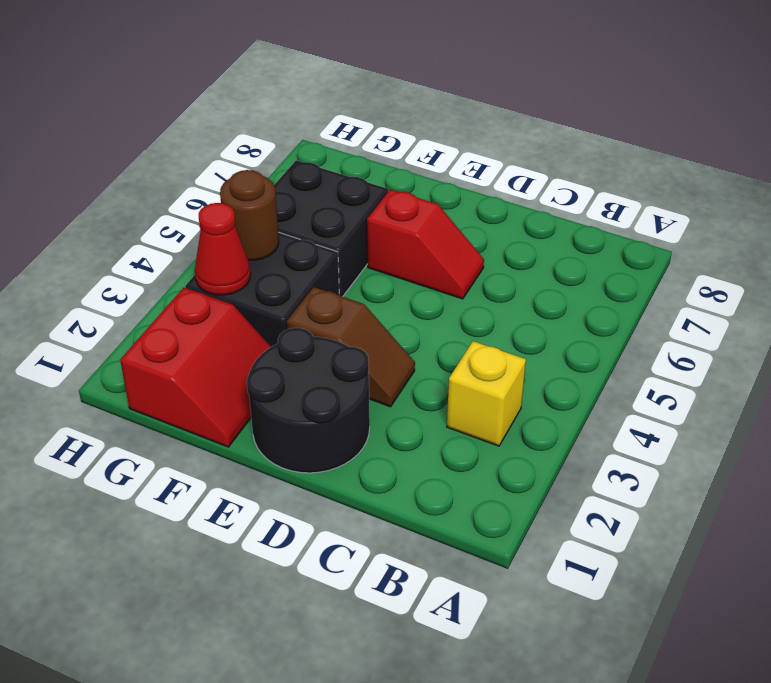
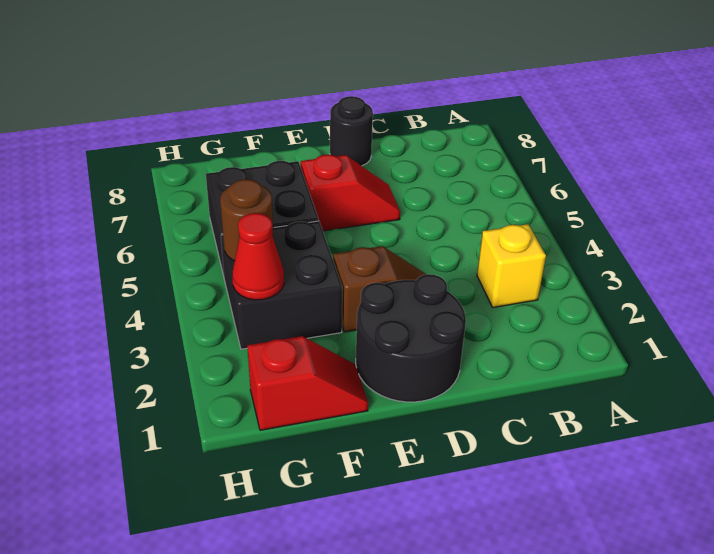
none -> black 1x1 round brick [330,96,373,166]
red 2x2 slope [120,287,271,447] -> red 1x2 slope [247,336,368,430]

